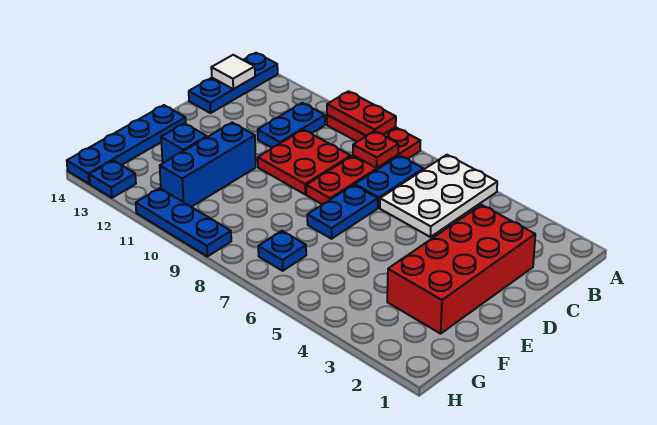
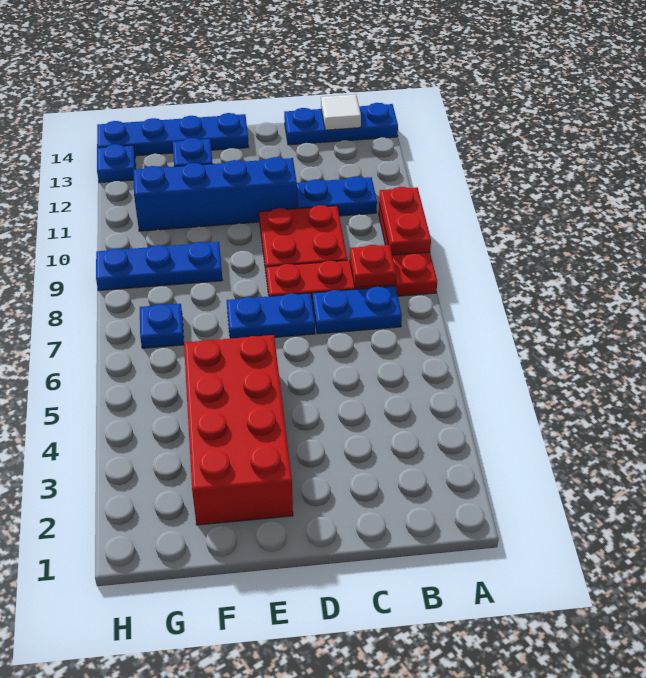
white 2x3 plate [380,155,497,237] -> none
red 2x4 brick [387,205,535,334] -> red 2x4 brick turned to [184,335,293,525]
blue 1x3 brick [160,123,256,207] -> blue 1x4 brick [133,157,297,231]
blue 1x3 plate [136,188,231,256] -> blue 1x3 plate turned to [96,242,222,291]

